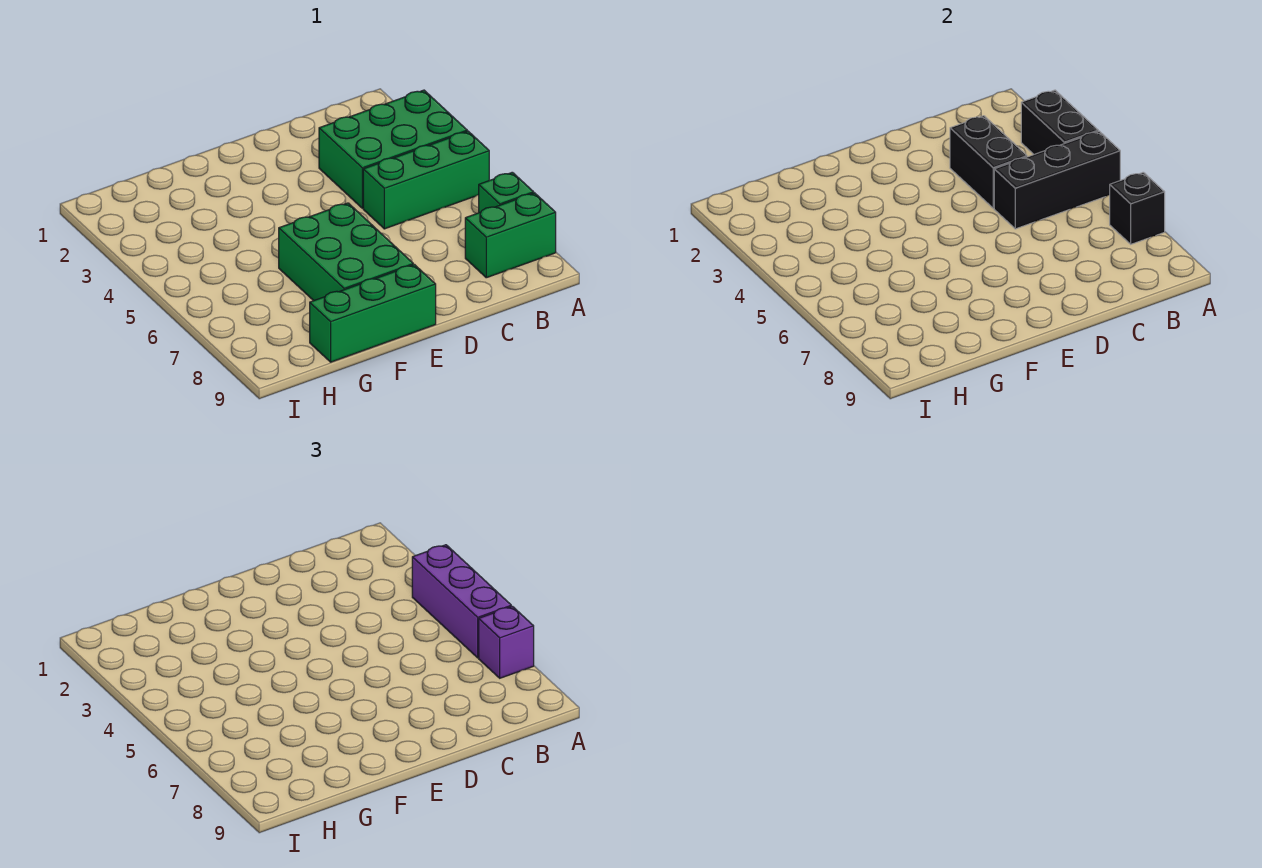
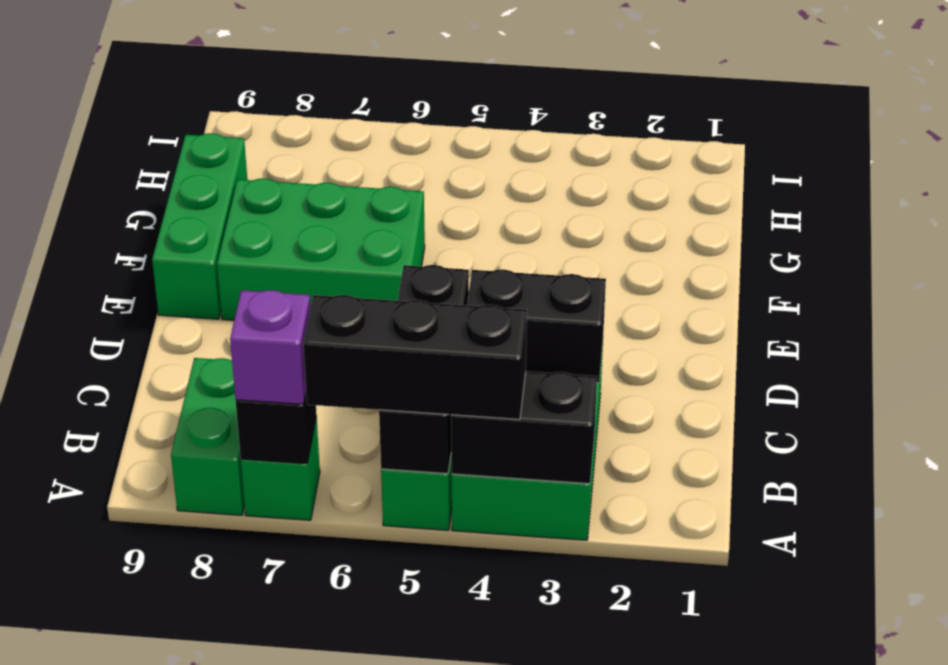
purple 1x3 brick [412,545,511,658] -> black 1x3 brick [303,295,527,419]

